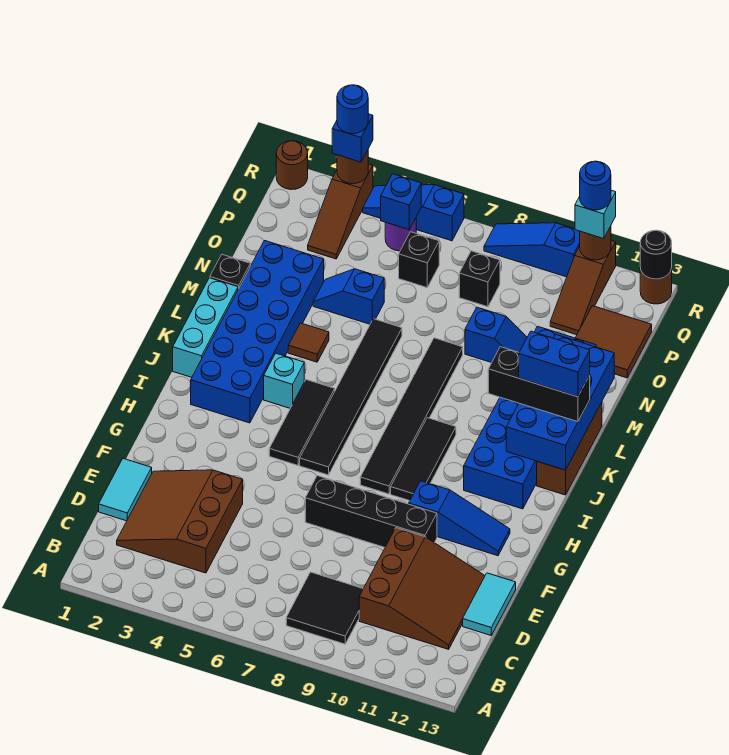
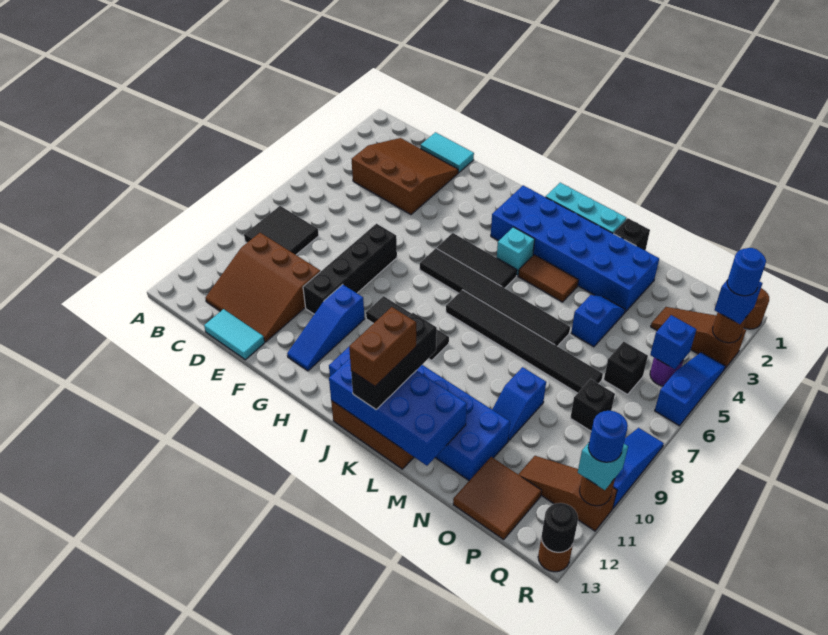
black 1x6 tile [360,338,463,494] -> black 1x6 tile moved to [446,290,603,393]
blue 1x2 brick [519,331,590,397] -> brown 1x2 brick [349,307,416,386]
brown 1x1 tile [288,323,329,362] -> brown 1x2 tile [518,255,578,302]

